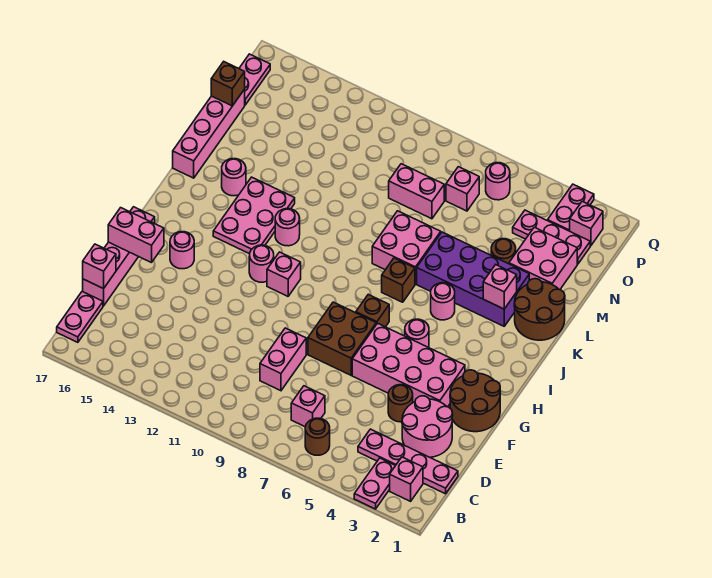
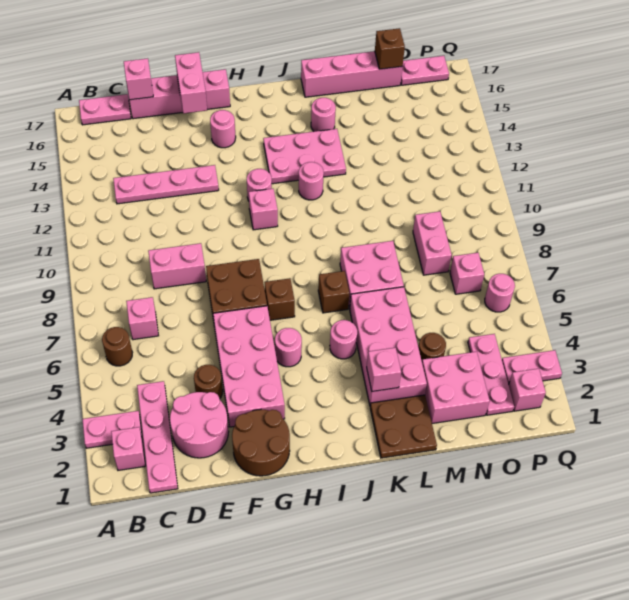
none -> pink 1x4 plate [113,165,219,204]
brown 2x2 round brick [514,279,565,340] -> brown 2x2 plate [370,395,437,458]
purple 2x4 brick [417,232,529,326] -> pink 2x4 brick [350,287,427,405]

